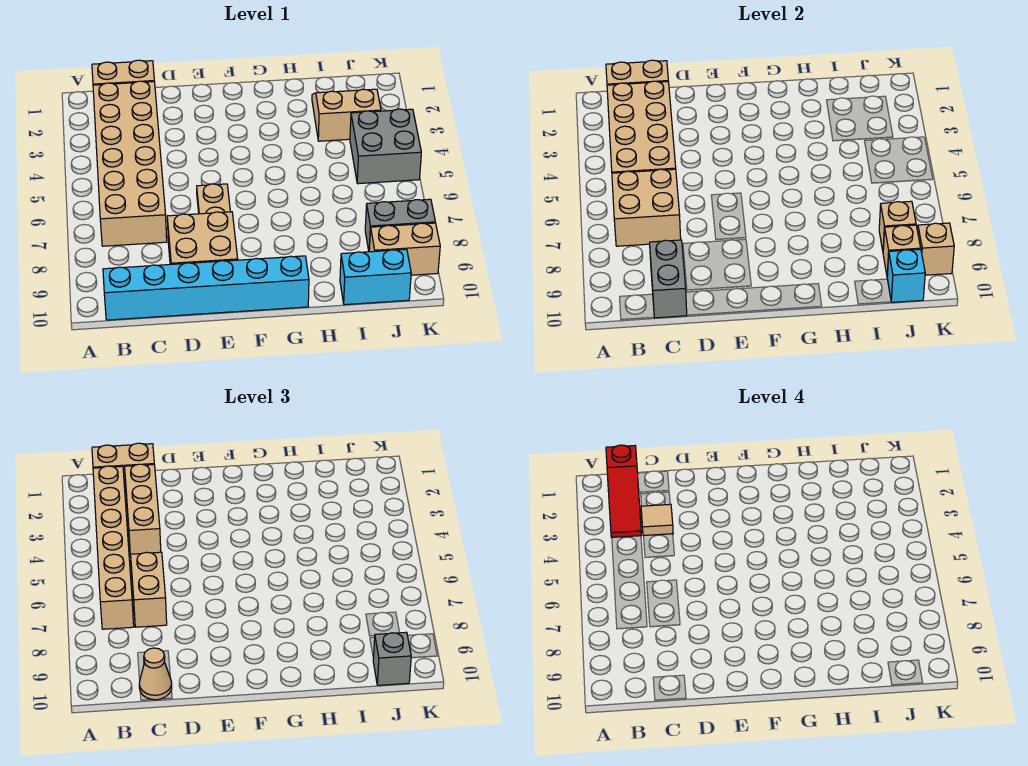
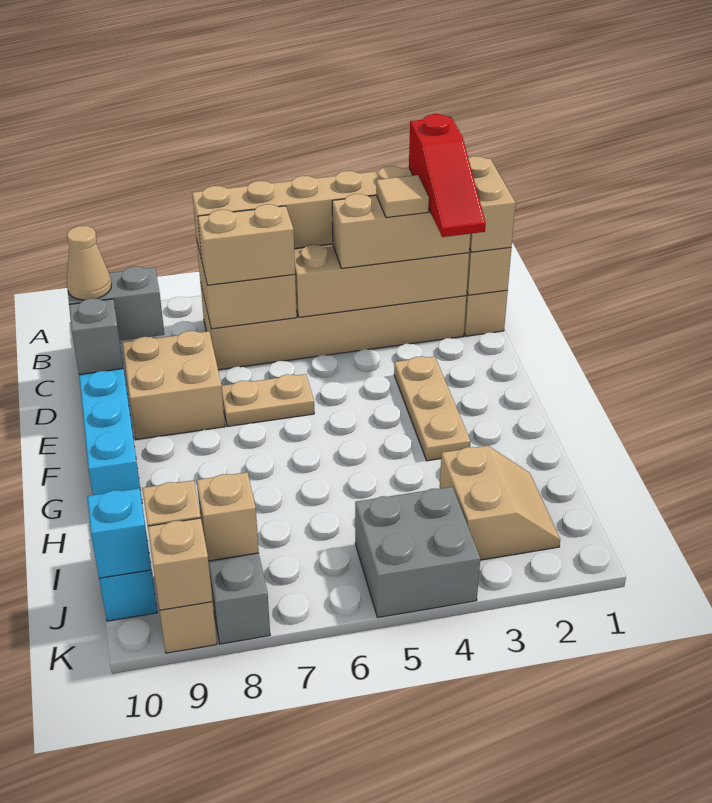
red 1x3 slope [606,445,641,537] -> red 1x3 slope turned to [409,114,486,237]
none -> tan 1x3 plate [394,356,470,461]
grey 1x1 brick [373,632,411,685] -> grey 1x1 brick moved to [69,298,123,374]

